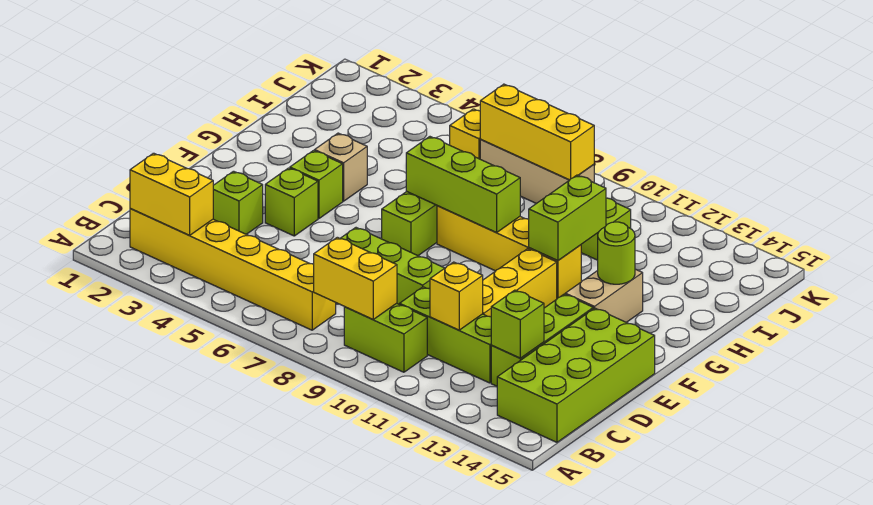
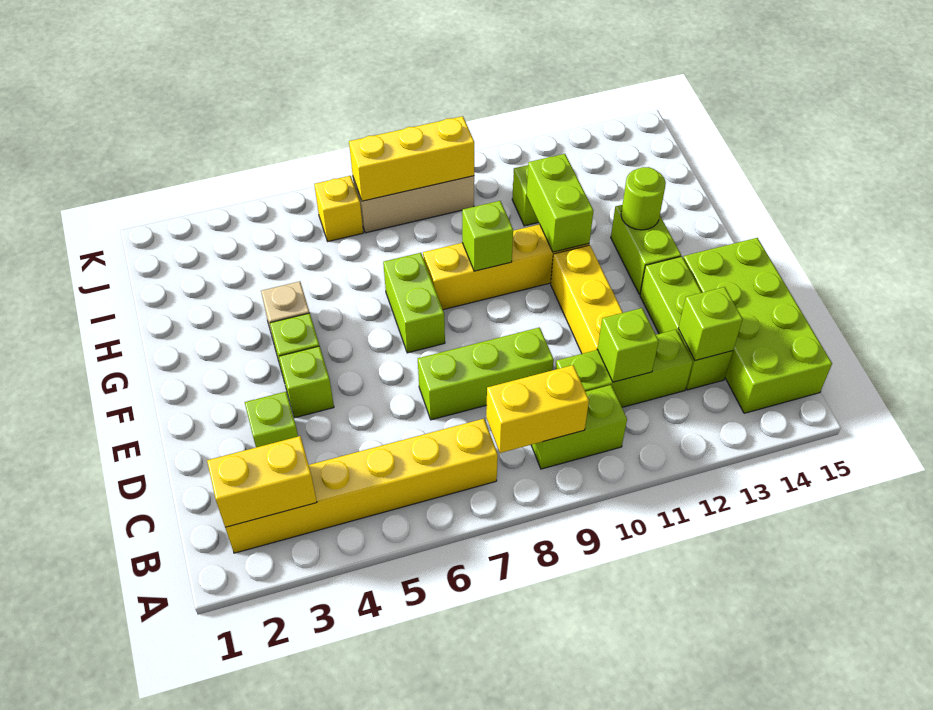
yellow 1x1 brick [430,262,483,330] -> lime 1x1 brick [598,308,659,382]
tan 1x2 brick [565,269,643,322] -> lime 1x2 brick [611,205,681,294]
lime 1x3 brick [406,137,520,233] -> lime 1x1 brick [462,201,513,271]

